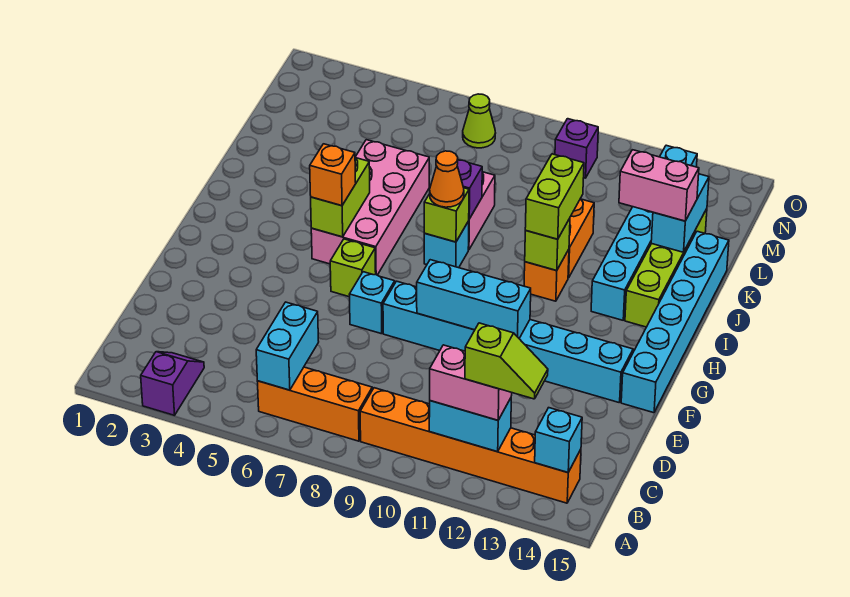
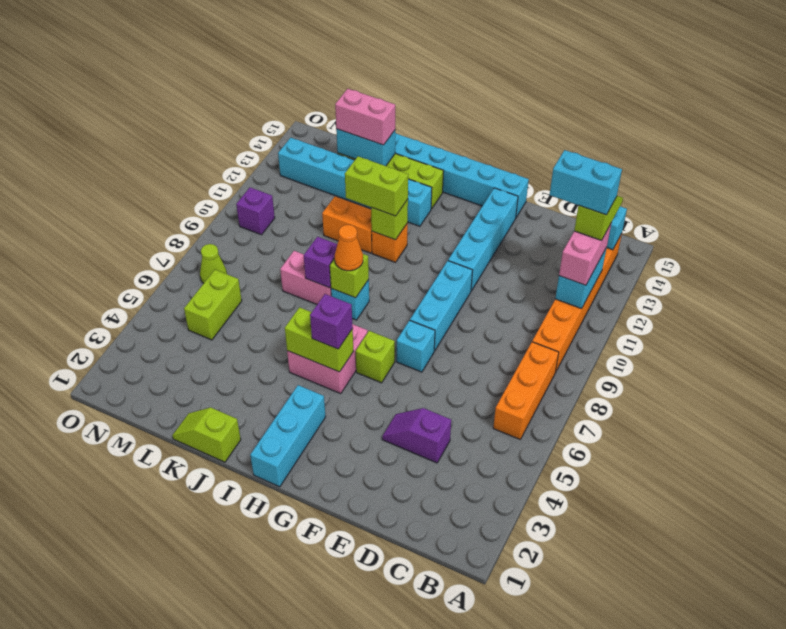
purple 1x2 slope [141,352,204,415] -> purple 1x2 slope moved to [382,408,451,463]
cyan 1x2 brick [256,302,319,390] -> cyan 1x2 brick moved to [550,150,622,215]
cyan 1x3 brick [417,260,531,338] -> cyan 1x3 brick moved to [250,385,326,487]
pink 2x4 brick [311,140,429,275] -> pink 2x2 brick [287,324,368,394]
orange 1x1 brick [310,144,356,206] -> purple 1x1 brick [310,294,353,349]
none -> lime 1x2 slope [172,407,241,462]
pink 1x2 brick [619,150,699,221] -> pink 1x2 brick turned to [335,89,395,145]
none -> lime 1x2 brick [184,270,242,340]

